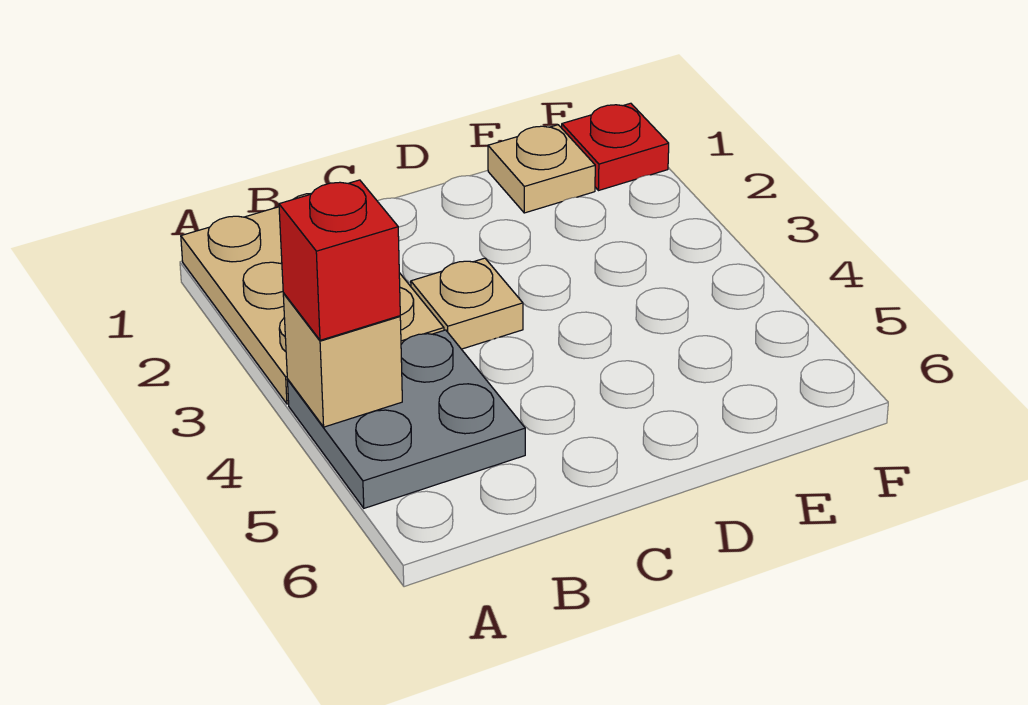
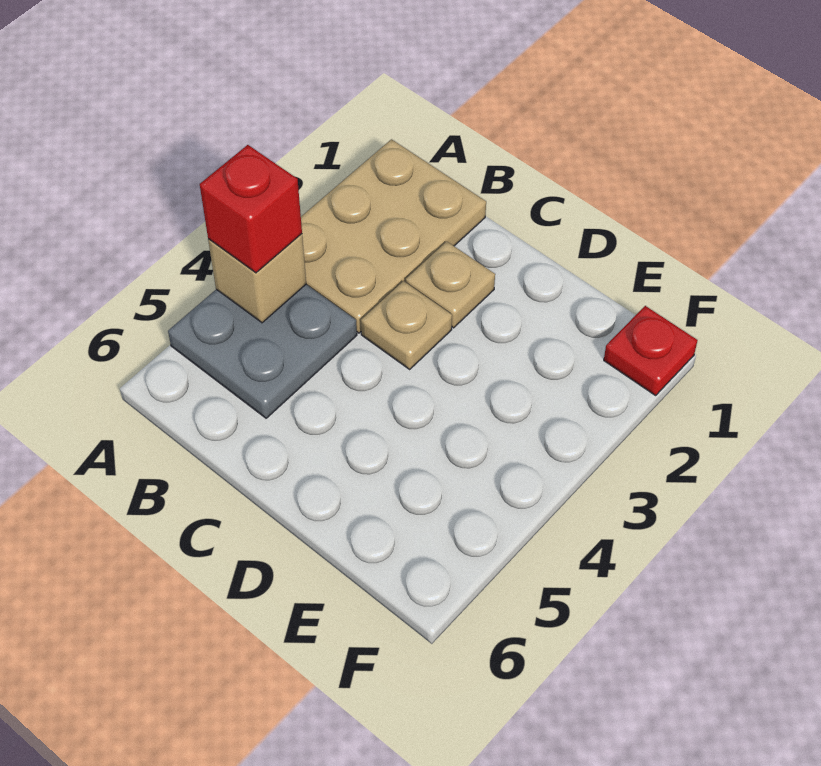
tan 1x1 plate [488,125,595,213] -> tan 1x1 plate moved to [406,242,495,328]

